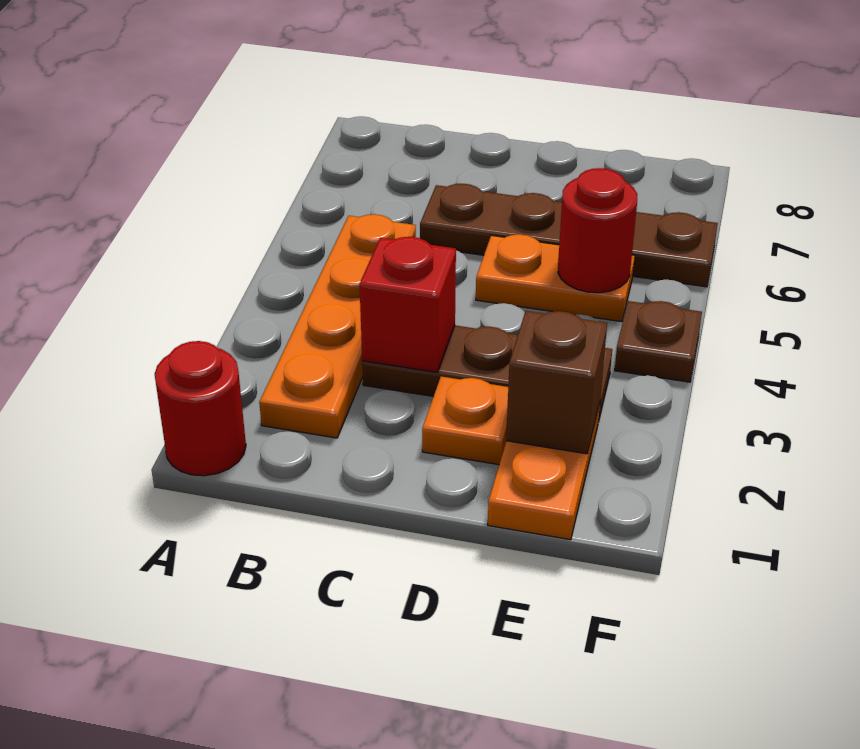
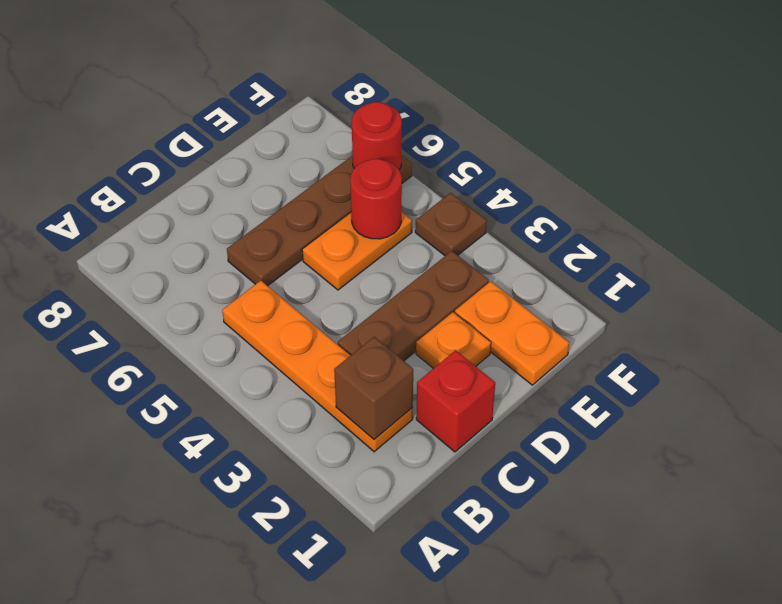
red 1x1 round brick [155,341,246,476] -> red 1x1 round brick moved to [352,102,402,170]
red 1x1 brick [359,237,456,372] -> red 1x1 brick moved to [416,350,495,452]
brown 1x1 brick [506,311,607,454] -> brown 1x1 brick moved to [334,337,413,439]

